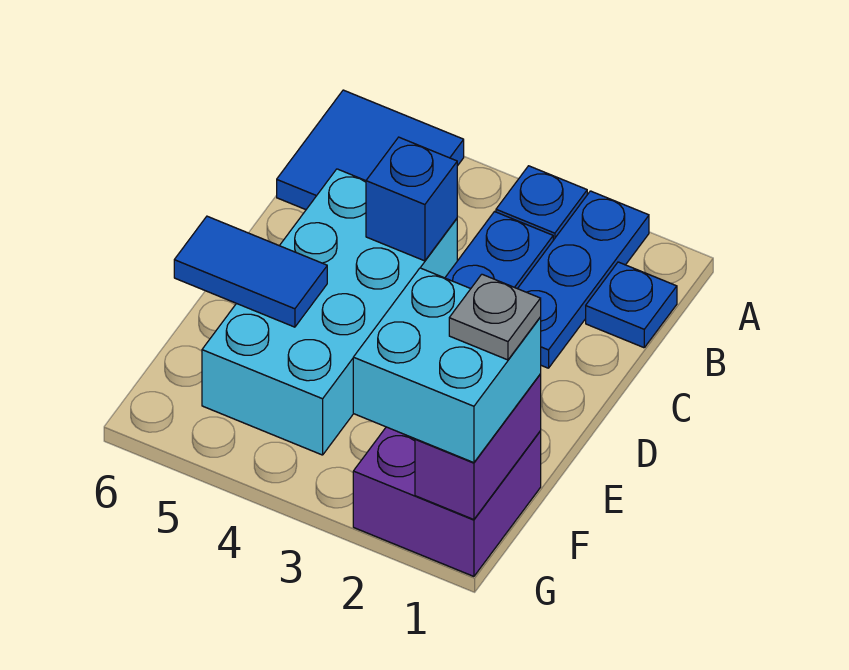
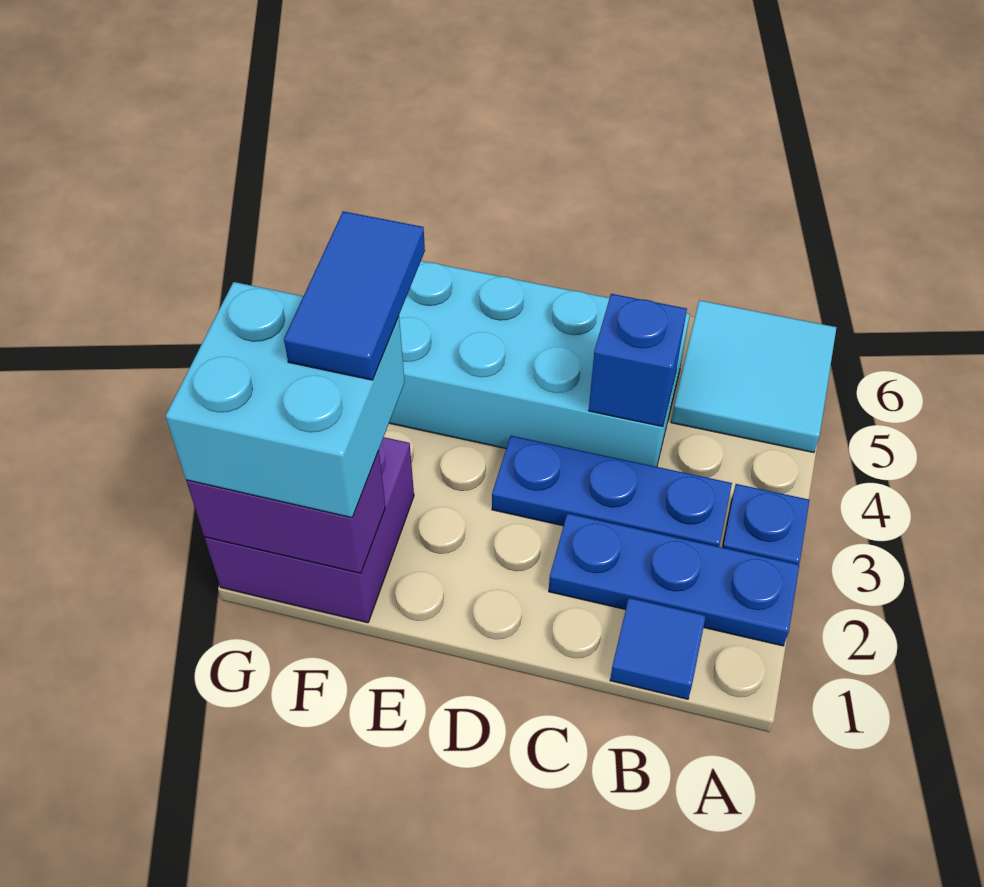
blue 2x2 tile [277,90,464,210] -> cyan 2x2 tile [671,300,837,453]
blue 1x1 plate [586,262,677,348] -> blue 1x1 tile [610,598,706,699]
blue 1x2 tile [174,216,327,327] -> blue 1x2 tile moved to [284,211,425,380]
grey 1x1 plate [449,274,541,360] -> none

